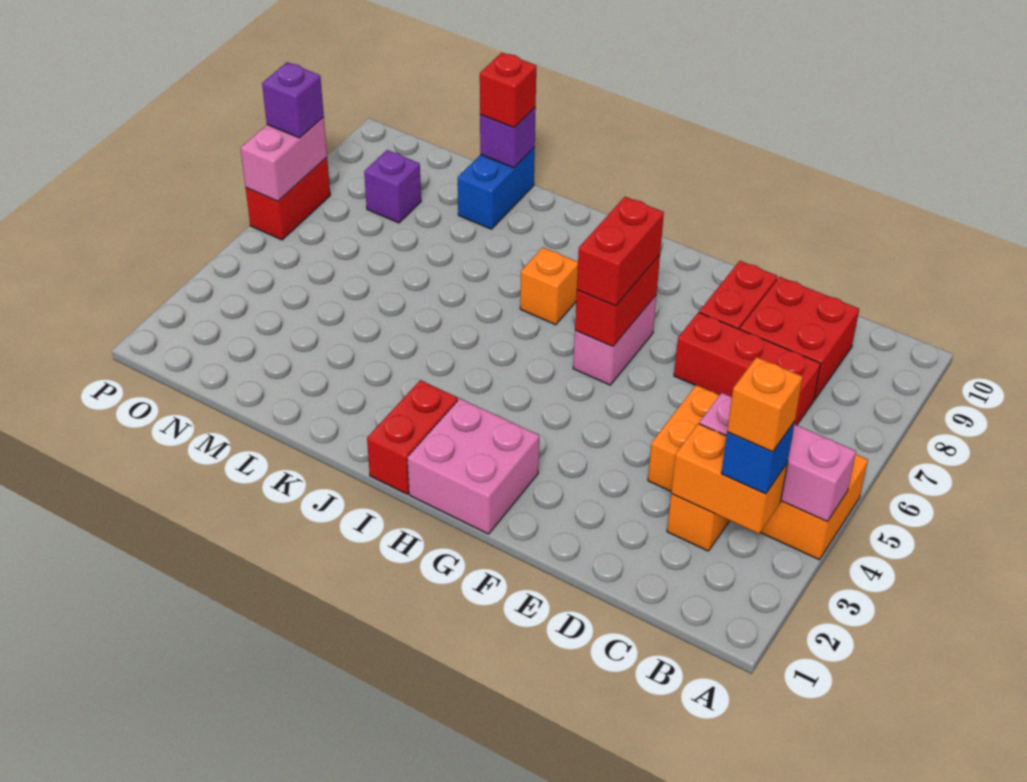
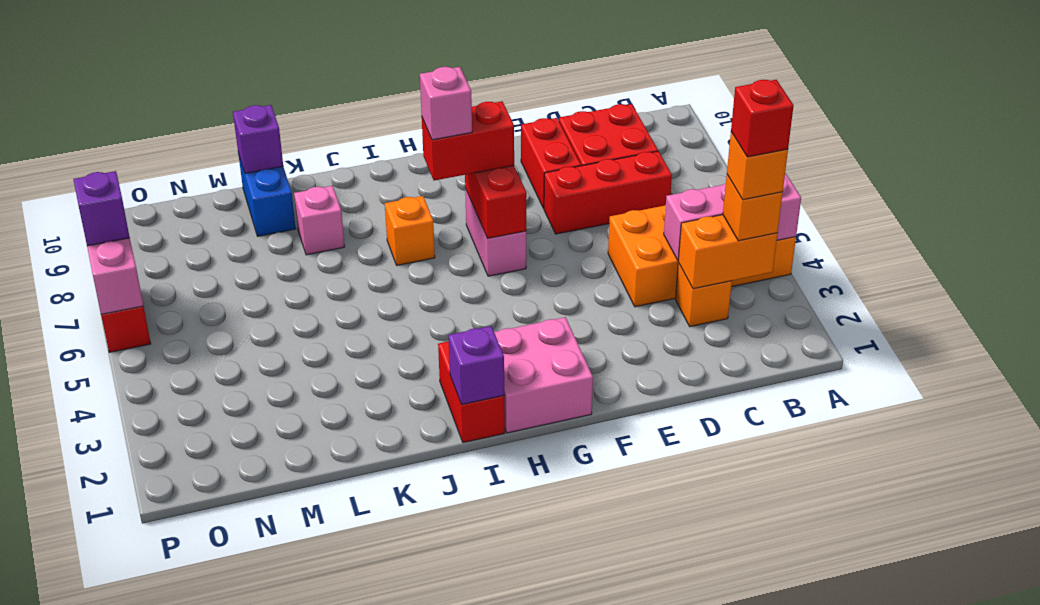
blue 1x1 brick [721,421,795,494] -> orange 1x1 brick [723,175,783,241]
red 1x2 brick [577,197,664,306] -> red 1x2 brick turned to [422,101,514,181]
none -> pink 1x1 brick [420,67,472,140]
none -> pink 1x1 brick [294,186,345,255]
red 1x1 brick [480,53,536,128] -> red 1x1 brick moved to [731,80,794,157]
purple 1x1 brick [364,150,421,223] -> purple 1x1 brick moved to [448,326,504,405]

